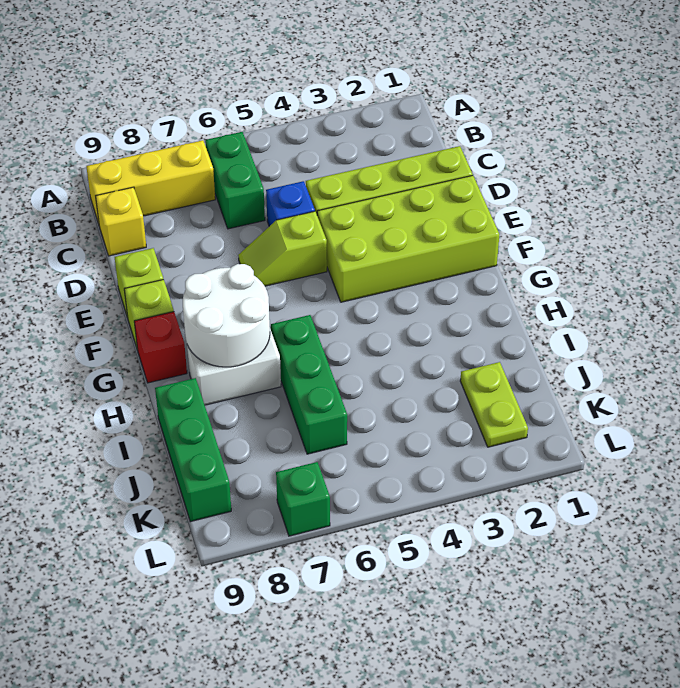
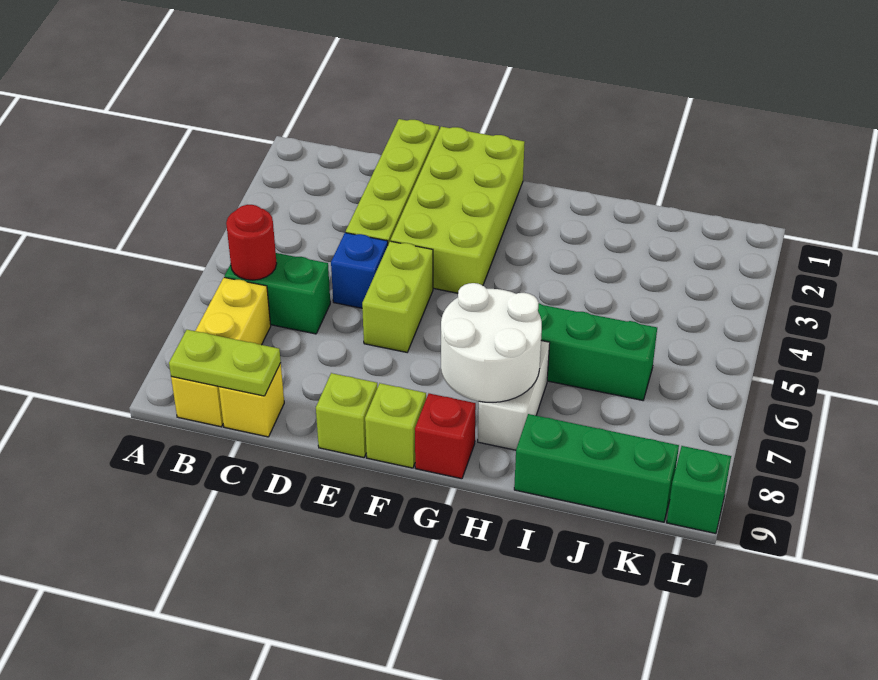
none -> red 1x1 round brick [226,205,277,280]
lime 1x2 slope [238,211,327,286] -> lime 1x2 brick [362,241,433,352]
lime 1x2 plate [460,362,528,447] -> lime 1x2 plate moved to [169,330,281,396]
green 1x1 brick [276,462,330,536] -> green 1x1 brick moved to [667,446,731,533]

